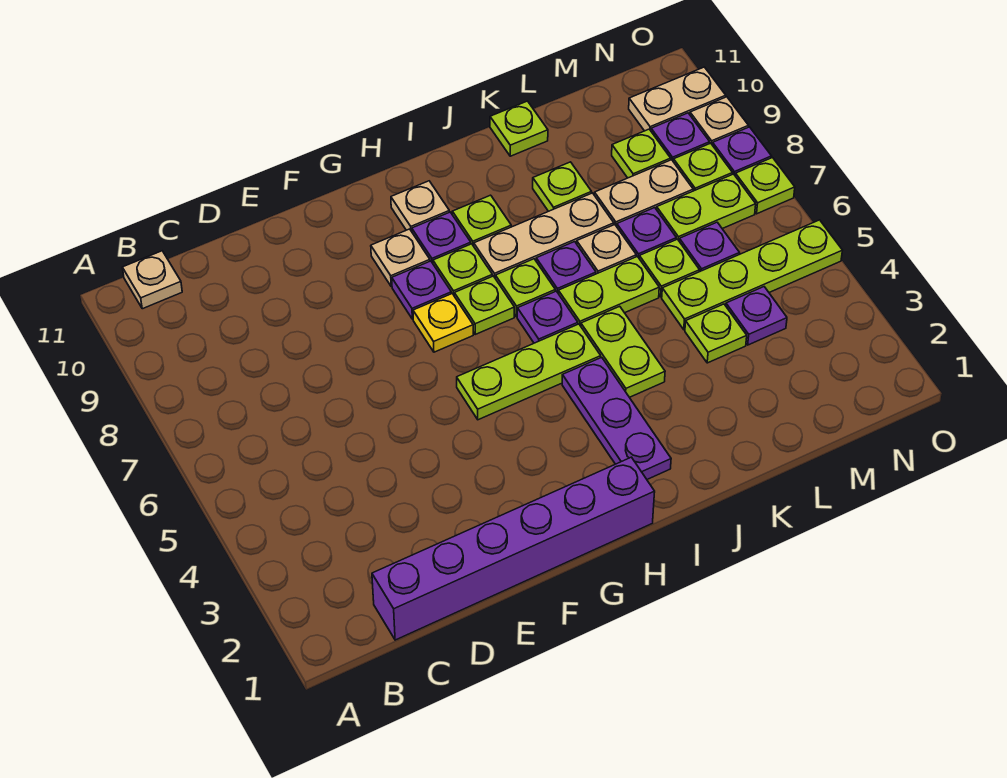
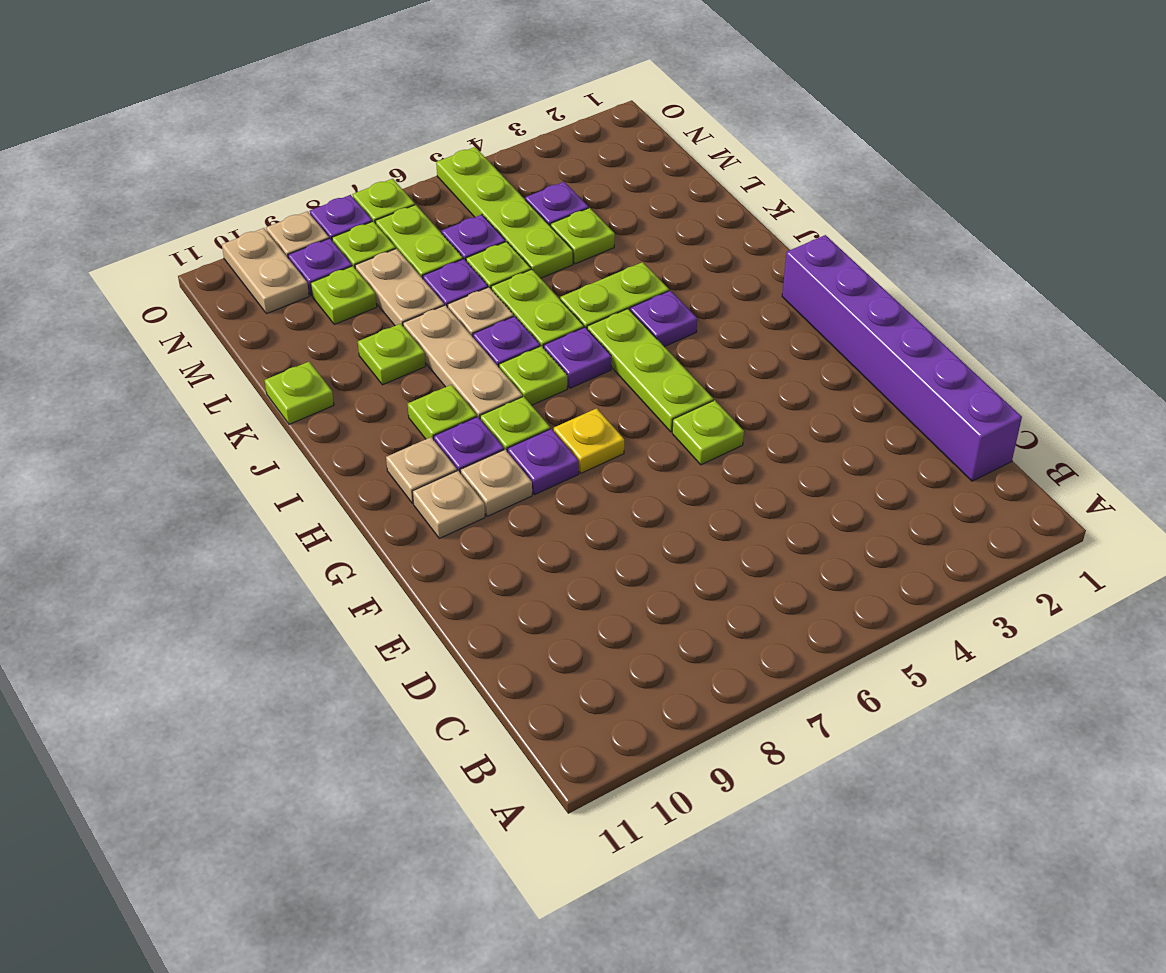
tan 1x1 plate [122,251,182,309] -> tan 1x1 plate moved to [412,471,485,538]
lime 1x1 plate [454,276,514,334] -> lime 1x1 plate moved to [672,400,744,465]
purple 1x3 plate [562,357,671,479] -> purple 1x1 plate [630,291,697,347]

